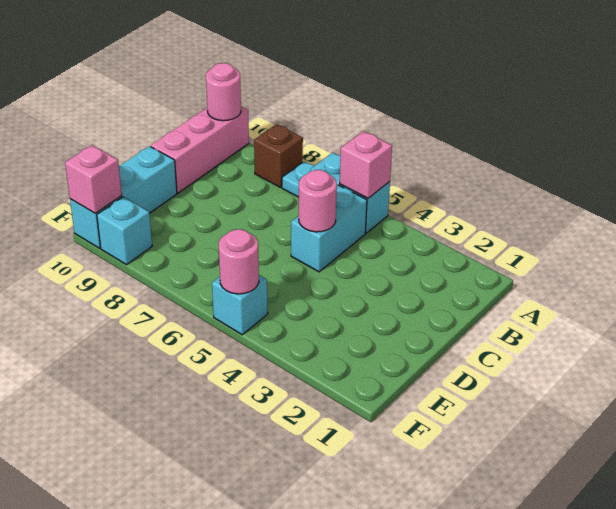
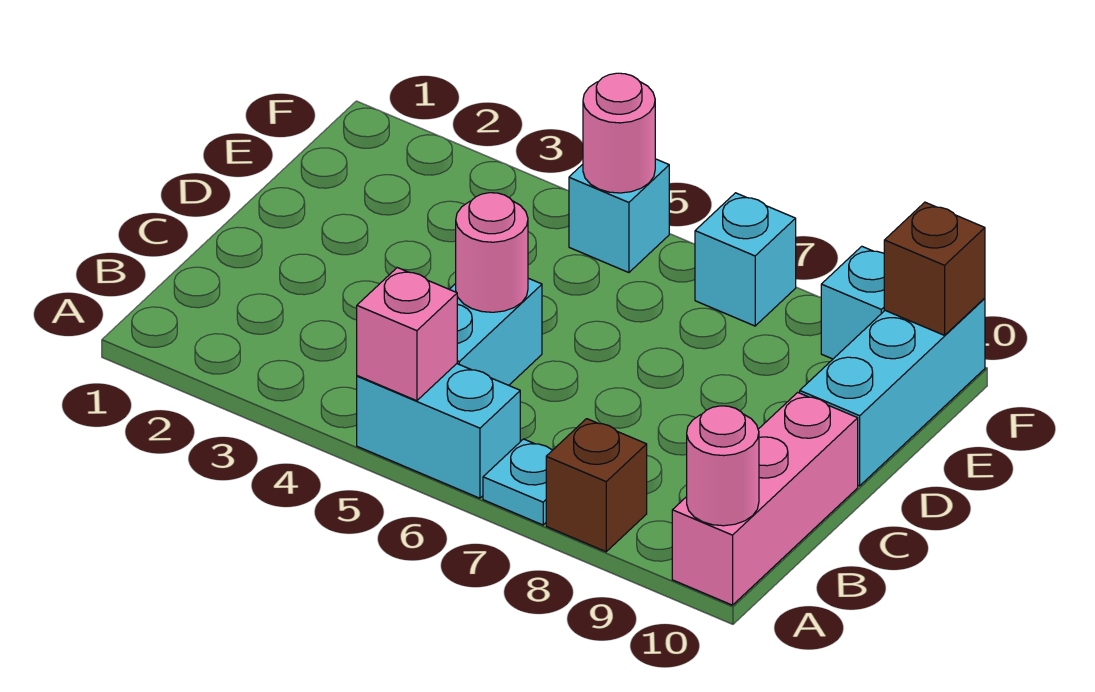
none -> cyan 1x1 brick [695,193,796,326]
pink 1x1 brick [65,145,122,213] -> brown 1x1 brick [884,202,985,335]

